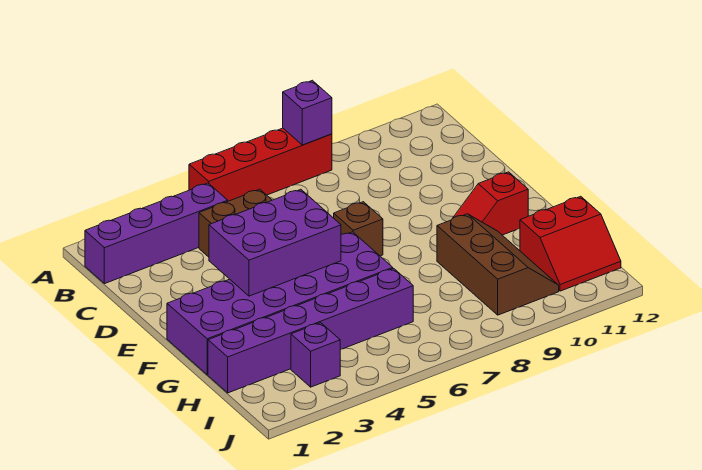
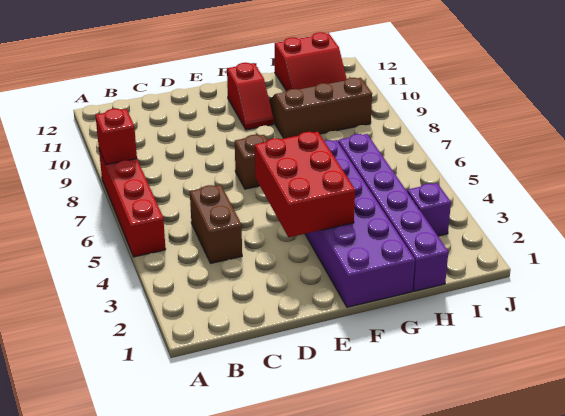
purple 1x1 brick [283,80,332,145] -> red 1x1 brick [95,109,137,165]
purple 1x4 brick [85,183,228,284] -> none
purple 2x3 brick [209,189,341,296] -> red 2x3 brick [255,132,355,237]
red 2x2 slope [520,196,621,291] -> red 2x2 slope turned to [275,32,347,91]

